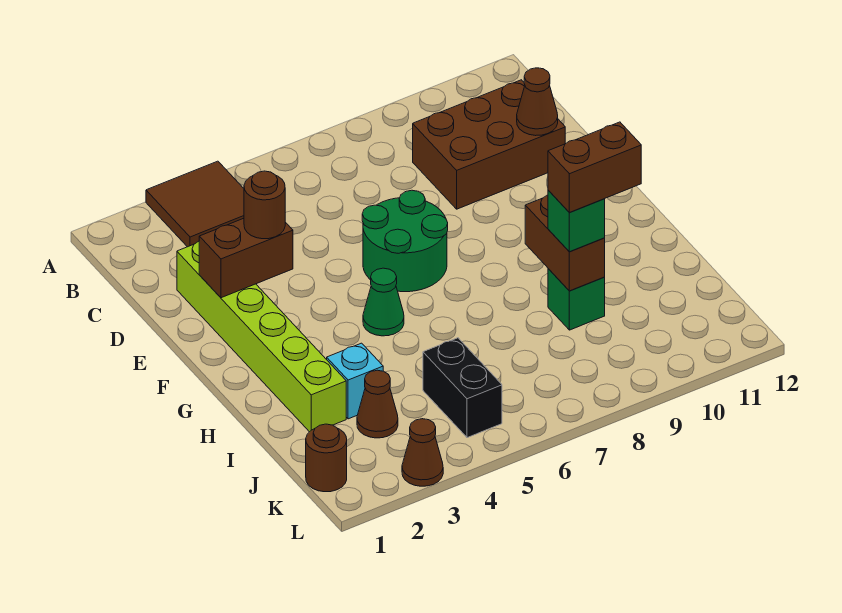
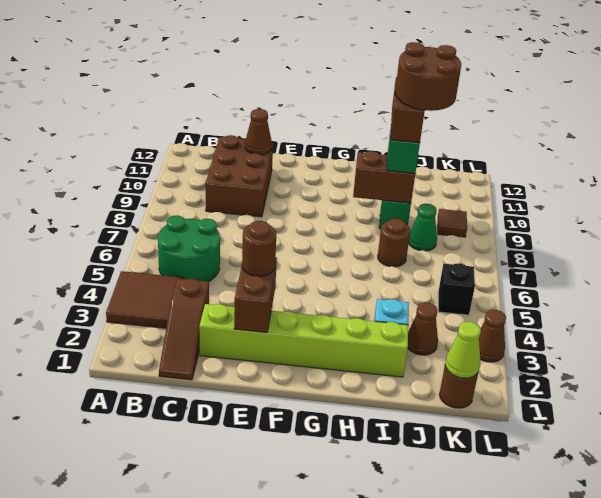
none -> brown 1x3 slope [159,279,209,380]
green 2x2 round brick [362,190,448,292] -> green 2x2 round brick moved to [158,215,220,282]
green 1x1 cone [363,268,404,336] -> green 1x1 cone moved to [409,204,437,251]
none -> brown 1x1 round brick [378,219,410,267]
none -> brown 2x2 round brick [395,42,461,111]
black 1x2 brick [423,338,502,438] -> black 1x1 brick [438,263,475,315]
none -> lime 1x1 cone [445,322,481,378]
none -> brown 1x1 tile [438,209,467,237]

